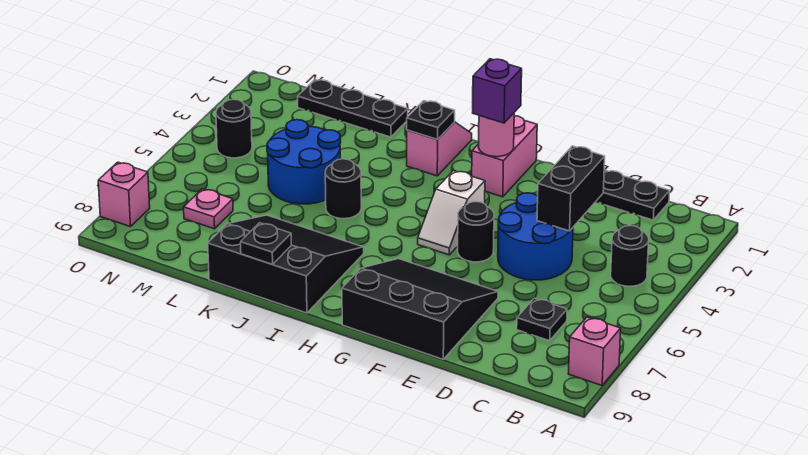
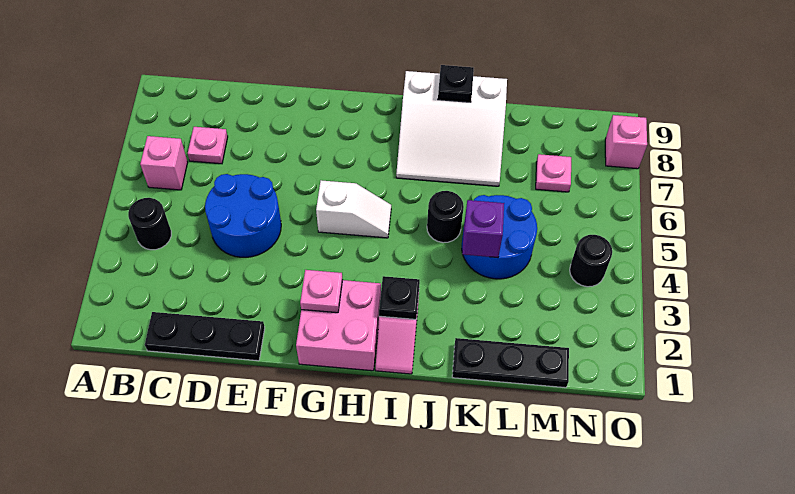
pink 1x1 brick [569,317,621,385] -> pink 1x1 brick moved to [140,136,188,190]
black 1x1 plate [517,298,567,341] -> pink 1x1 plate [188,127,228,164]
black 1x2 brick [537,146,605,231] -> none
black 3x3 slope [342,259,498,359] -> none
black 1x1 round brick [458,202,494,262] -> none
pink 1x2 brick [472,116,537,197] -> pink 2x2 brick [296,280,381,371]
pink 1x1 round brick [479,113,514,157] -> pink 1x1 plate [300,270,343,313]
purple 1x1 brick [473,59,522,123] -> purple 1x1 brick moved to [462,200,504,258]
white 1x2 slope [418,171,485,255] -> white 1x2 slope turned to [316,180,391,238]
black 3x3 slope [208,215,364,313] -> white 3x3 slope [396,71,507,186]

